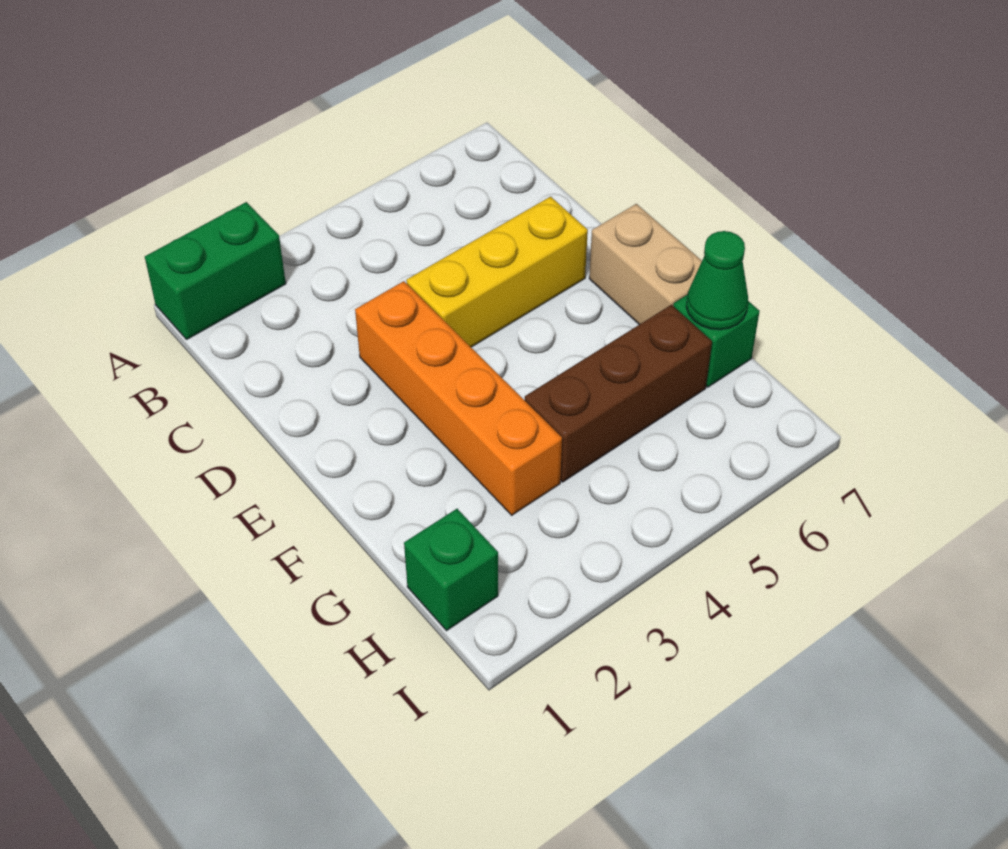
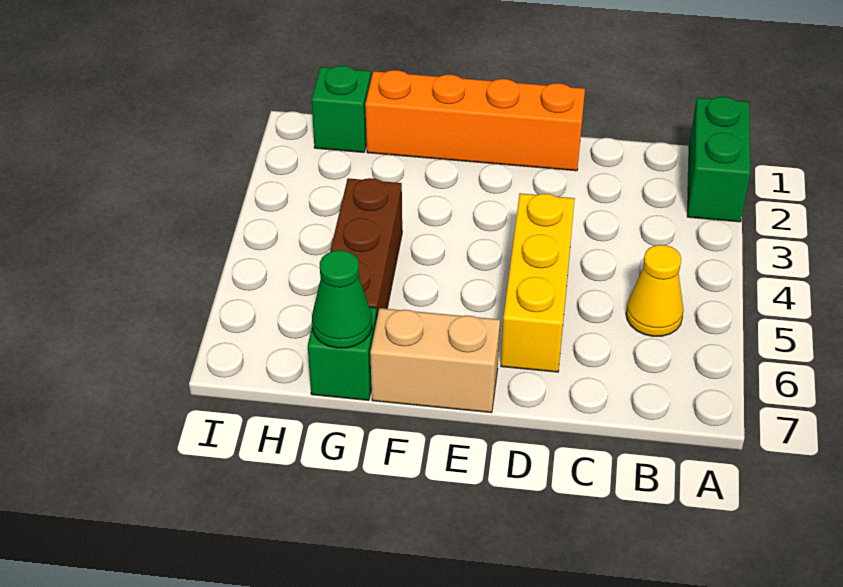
none -> yellow 1x1 cone [626,245,684,336]
orange 1x4 brick [355,281,562,515] -> orange 1x4 brick moved to [365,70,585,171]

